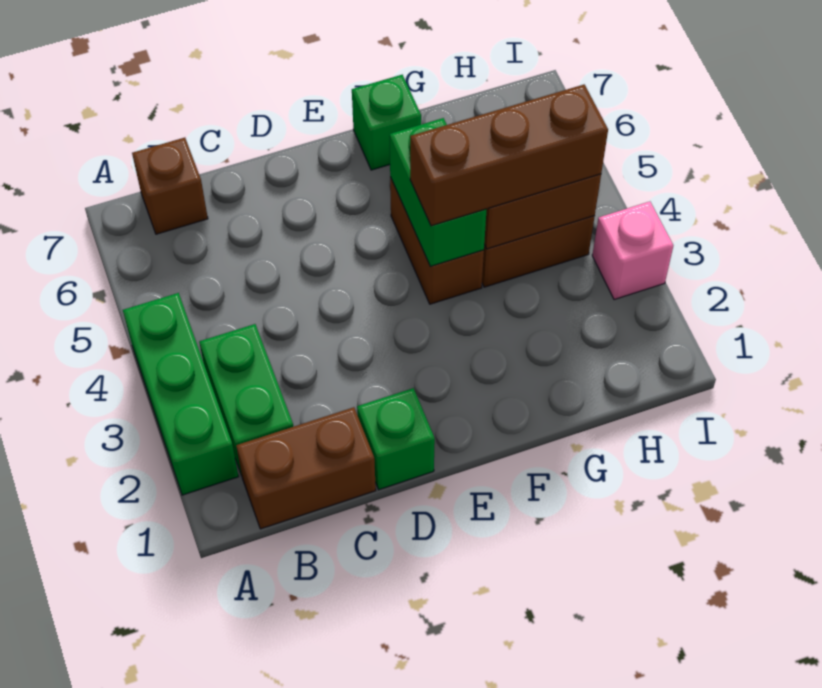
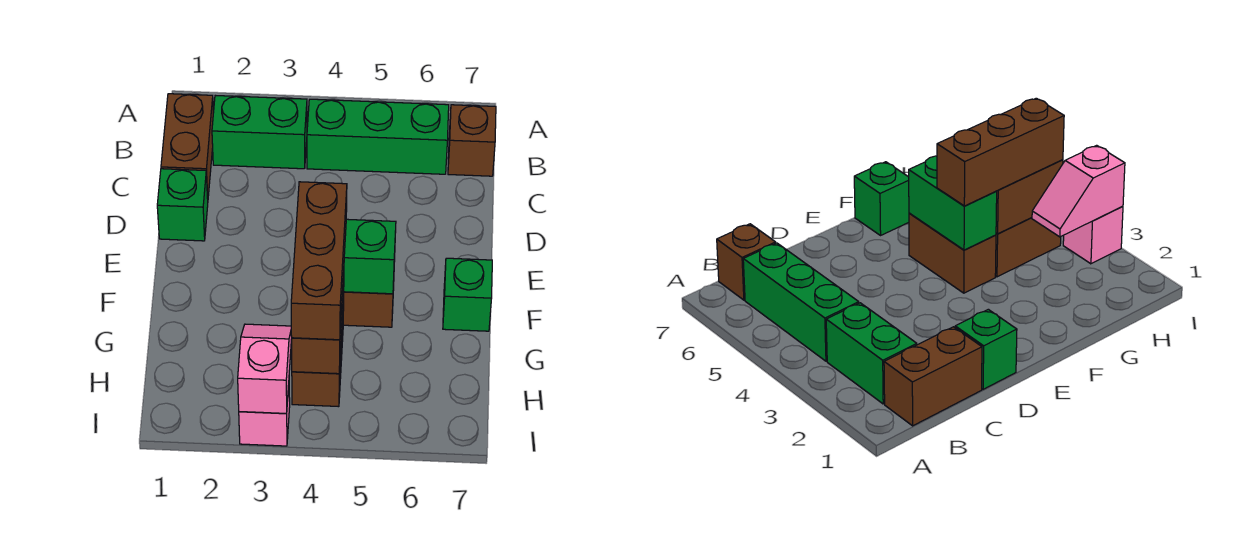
green 1x3 brick [123,293,239,495] -> green 1x3 brick moved to [307,99,449,174]
none -> pink 1x2 slope [238,324,292,413]

